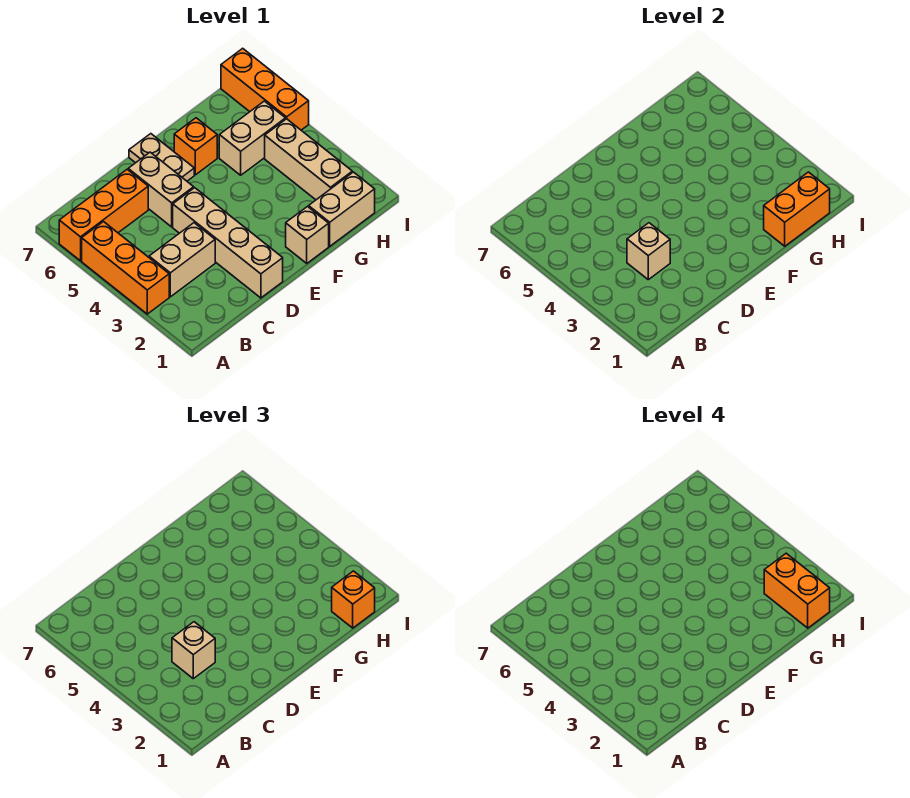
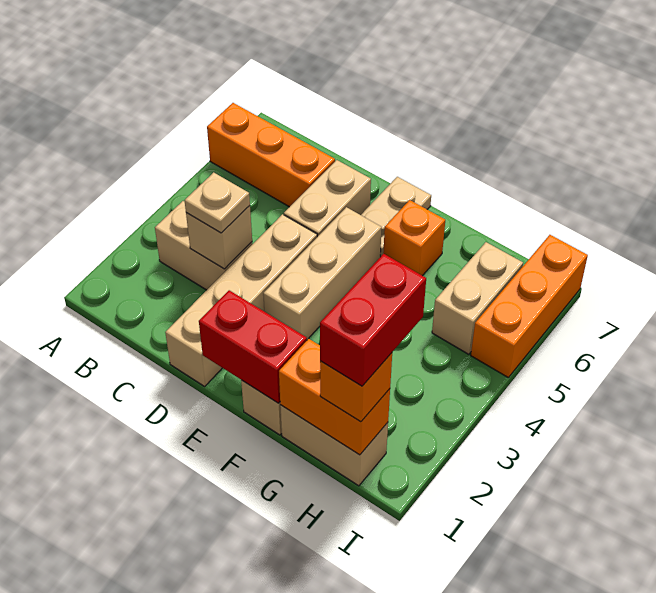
orange 1x3 brick [82,222,169,314] -> none
tan 1x1 brick [172,622,215,679] -> tan 1x1 plate [184,172,250,233]
none -> red 1x2 brick [199,290,307,403]
tan 1x2 brick [219,101,286,175] -> tan 1x2 brick turned to [432,242,523,354]
orange 1x2 brick [764,553,830,628] -> red 1x2 brick [320,254,426,386]
tan 1x3 brick [265,119,352,200] -> tan 1x3 brick moved to [263,207,382,340]

